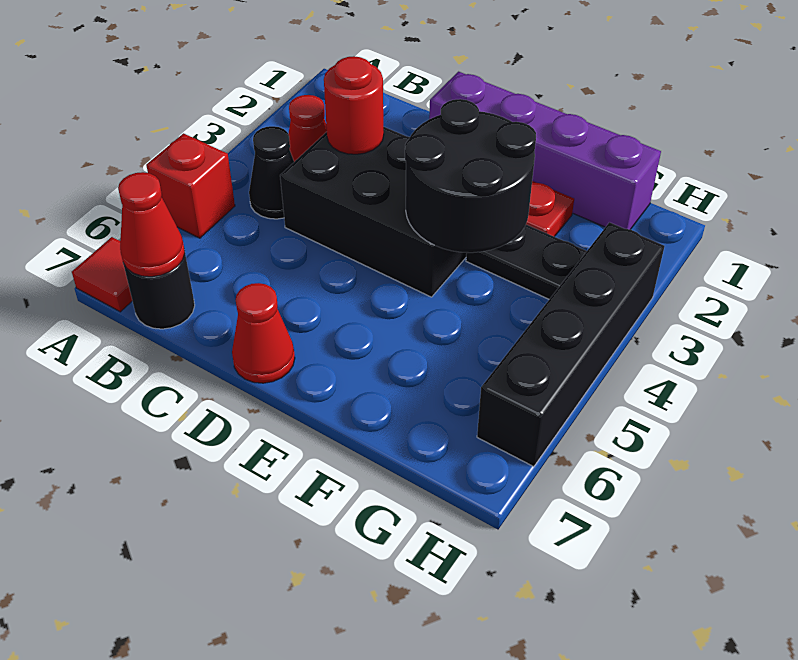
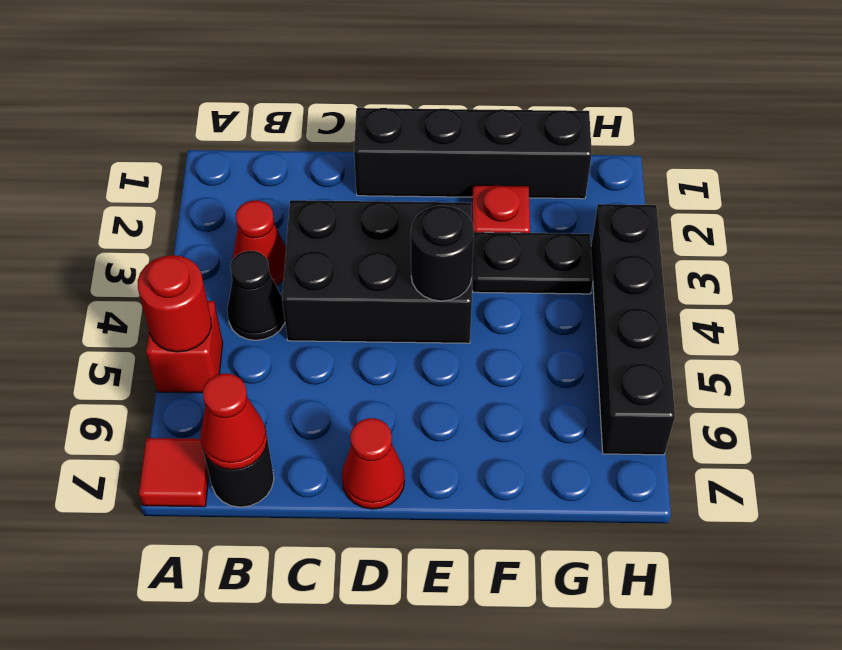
red 1x1 round brick [324,56,384,154] -> red 1x1 round brick moved to [138,255,211,352]
purple 1x4 brick [429,72,661,230] -> black 1x4 brick [354,108,592,199]
black 2x2 round brick [405,99,536,253] -> black 1x1 round brick [411,205,474,301]

